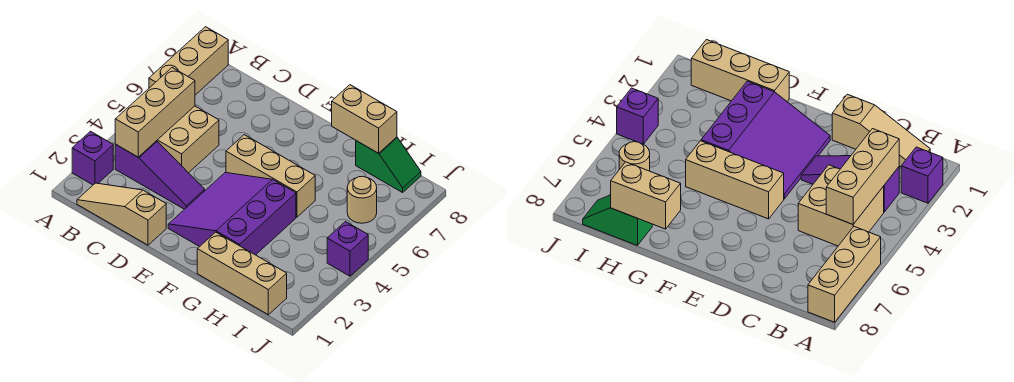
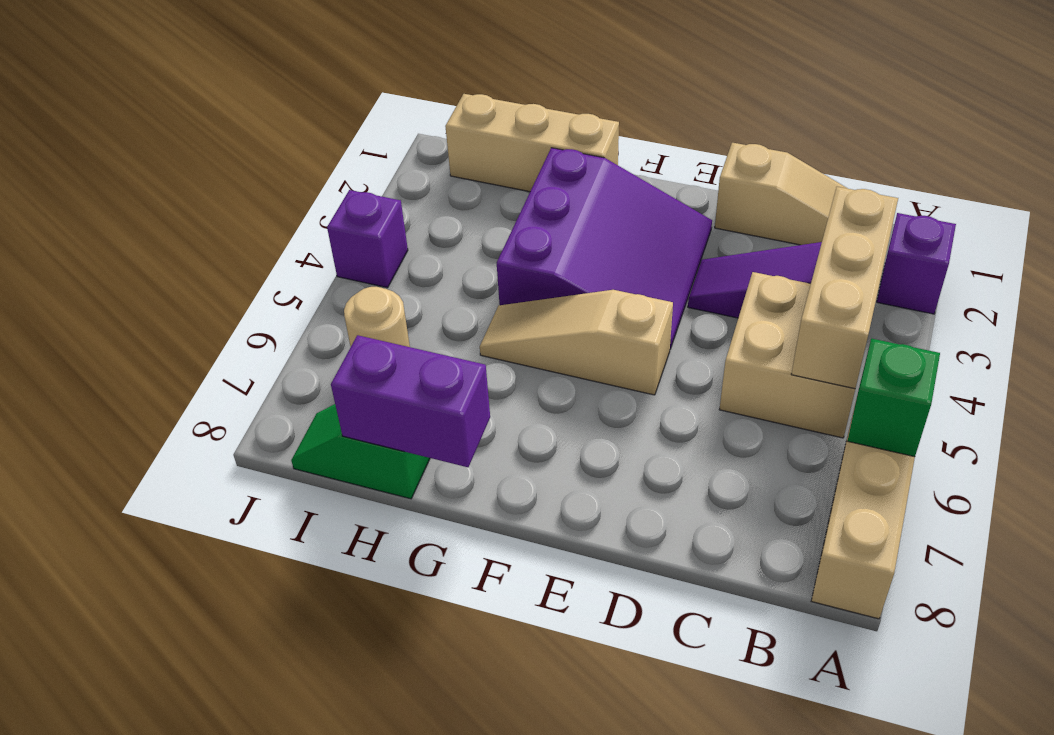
none -> green 1x1 brick [848,339,940,457]
tan 1x3 brick [226,135,315,217] -> tan 1x3 slope [480,290,673,395]
tan 1x2 brick [332,85,397,153] -> purple 1x2 brick [331,335,490,467]

